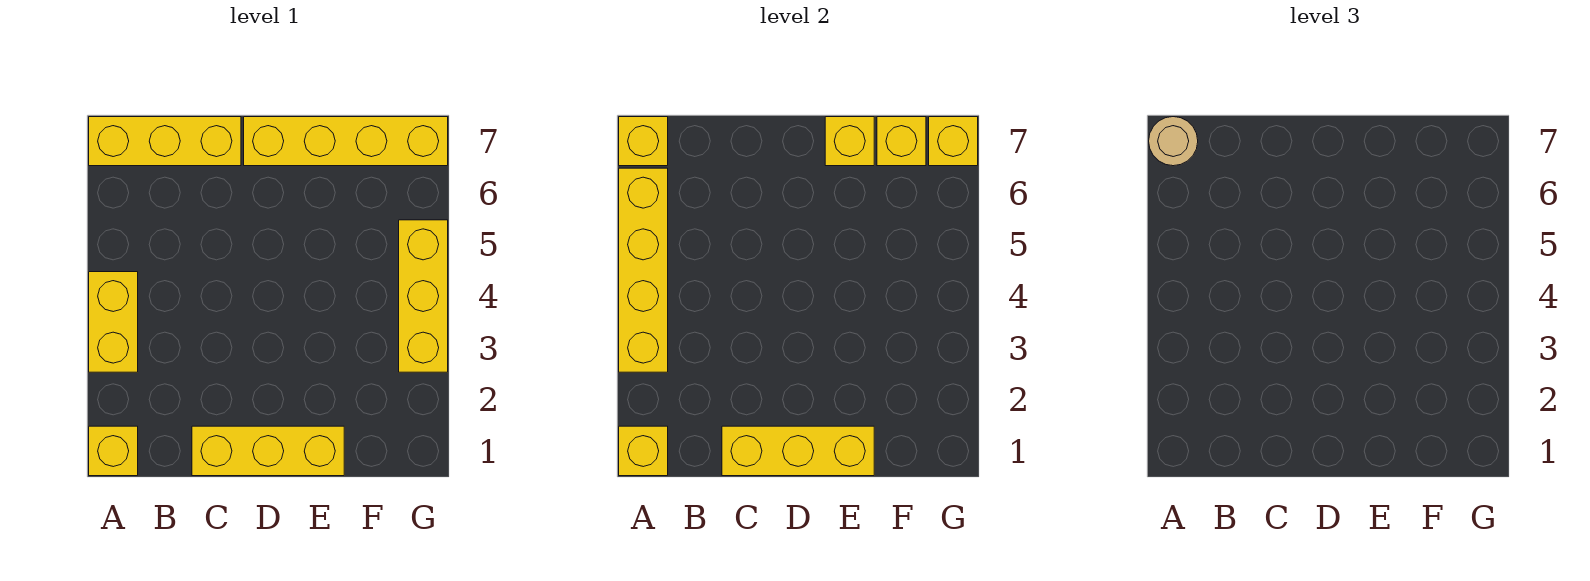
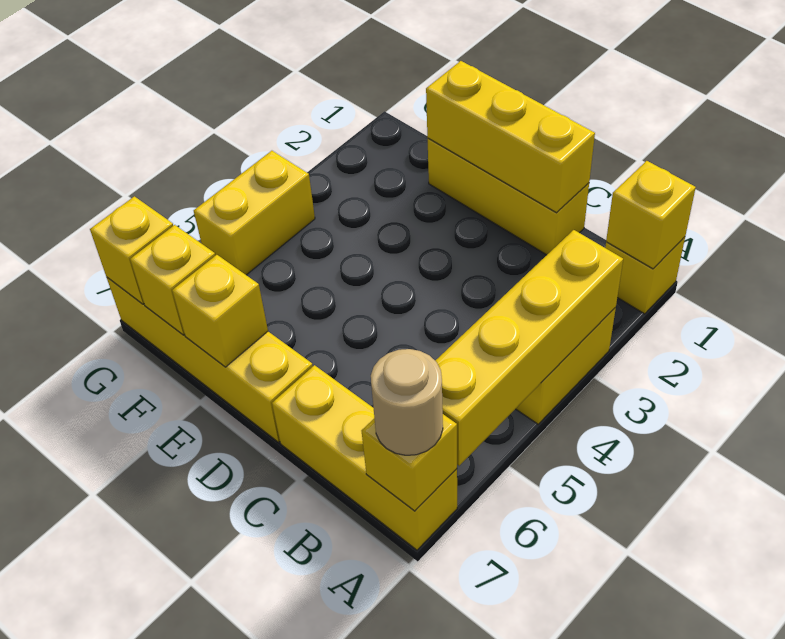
yellow 1x3 brick [399,220,448,372] -> yellow 1x2 brick [194,151,315,275]

